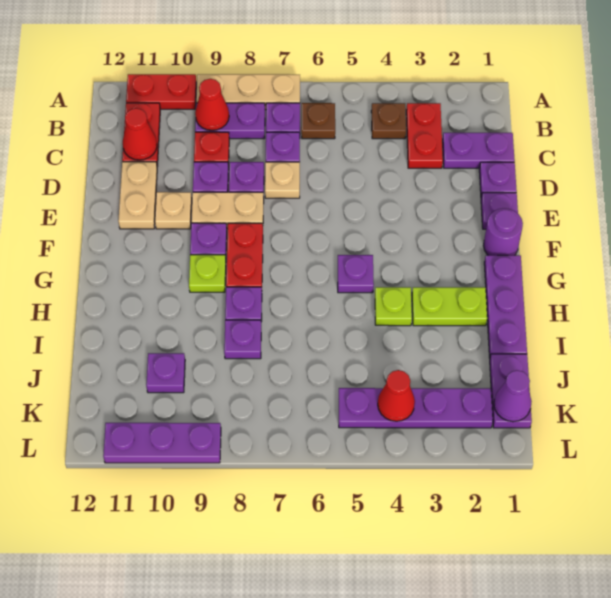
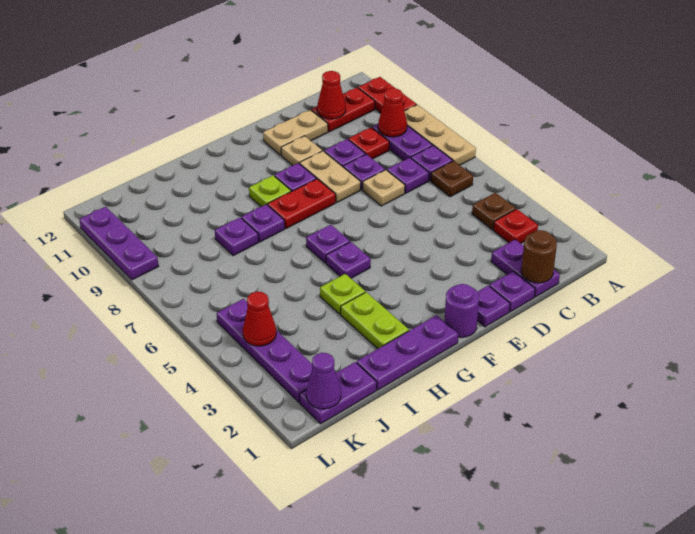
red 1x2 plate [406,103,443,168] -> red 1x1 plate [493,209,538,243]
none -> brown 1x1 round brick [521,230,557,283]
purple 1x1 plate [146,353,185,393] -> purple 1x1 plate moved to [306,225,350,263]

